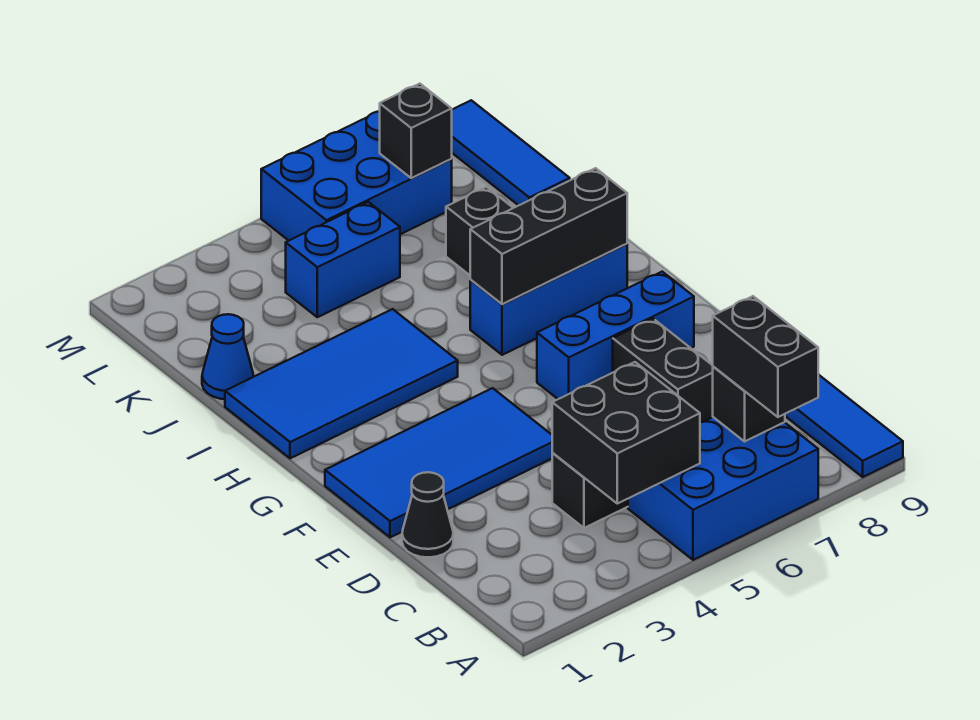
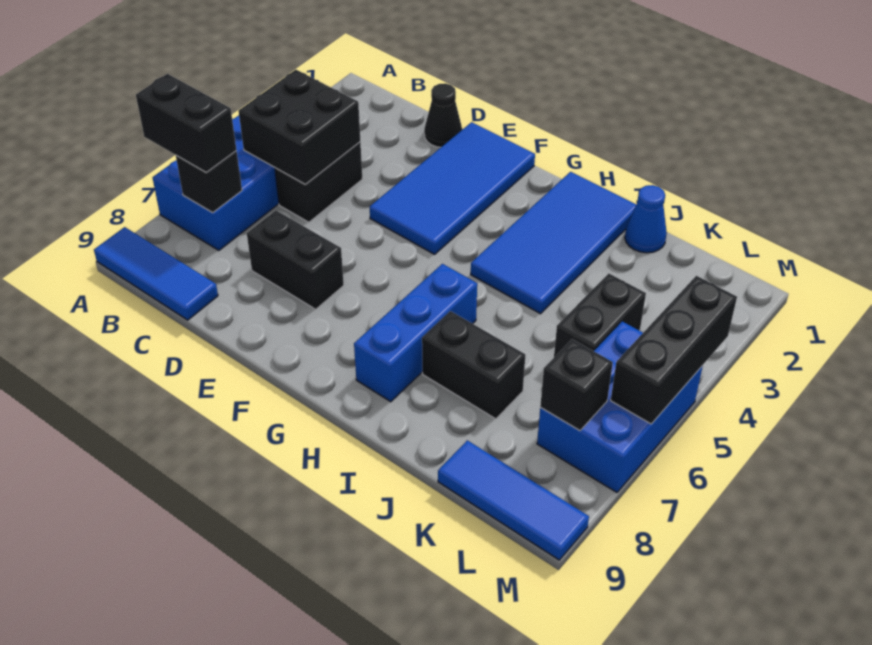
blue 1x3 brick [537,272,694,399] -> none
black 1x3 brick [470,168,627,304] -> black 1x3 brick moved to [611,276,737,424]
blue 1x2 brick [286,202,400,317] -> black 1x2 brick [554,274,646,357]

